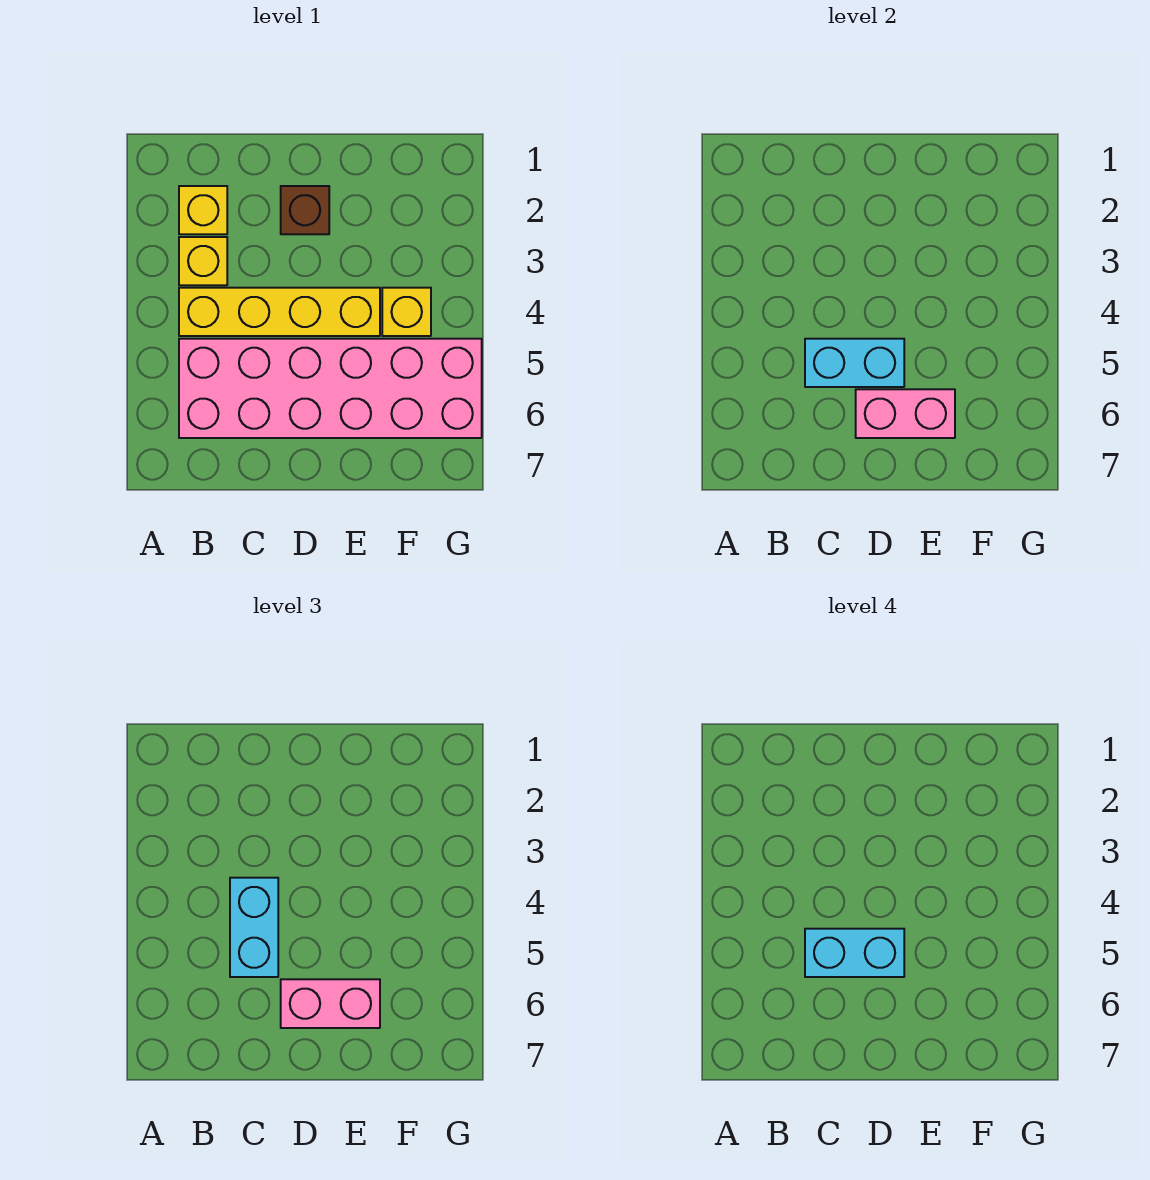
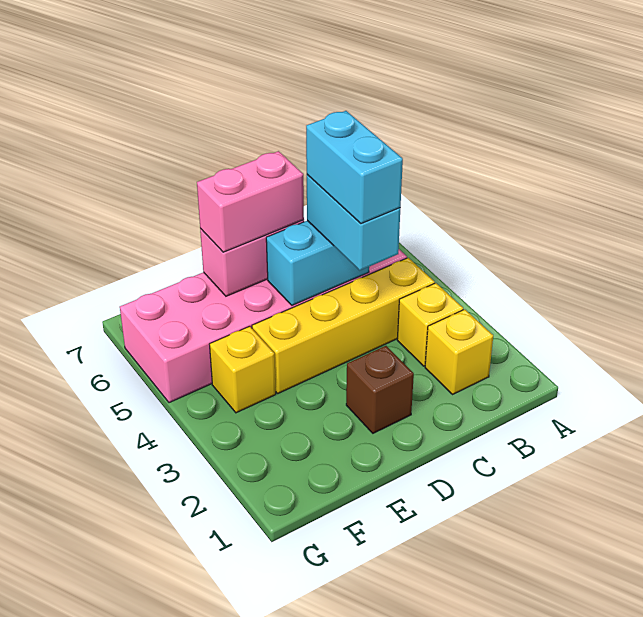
cyan 1x2 brick [805,929,904,977] -> cyan 1x2 brick turned to [306,111,403,224]

